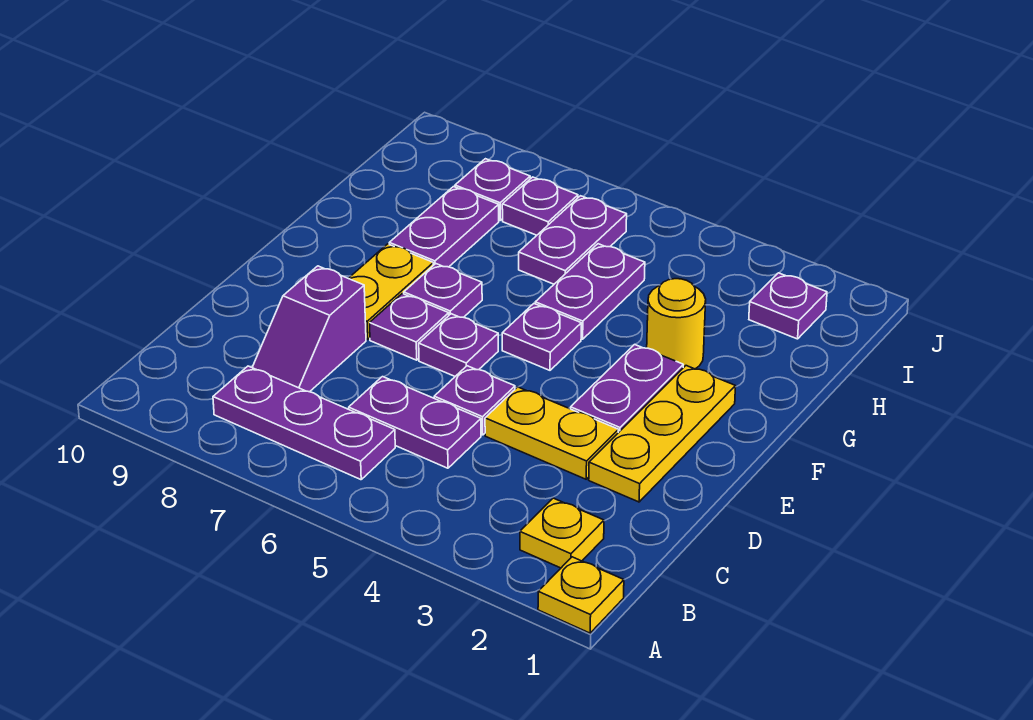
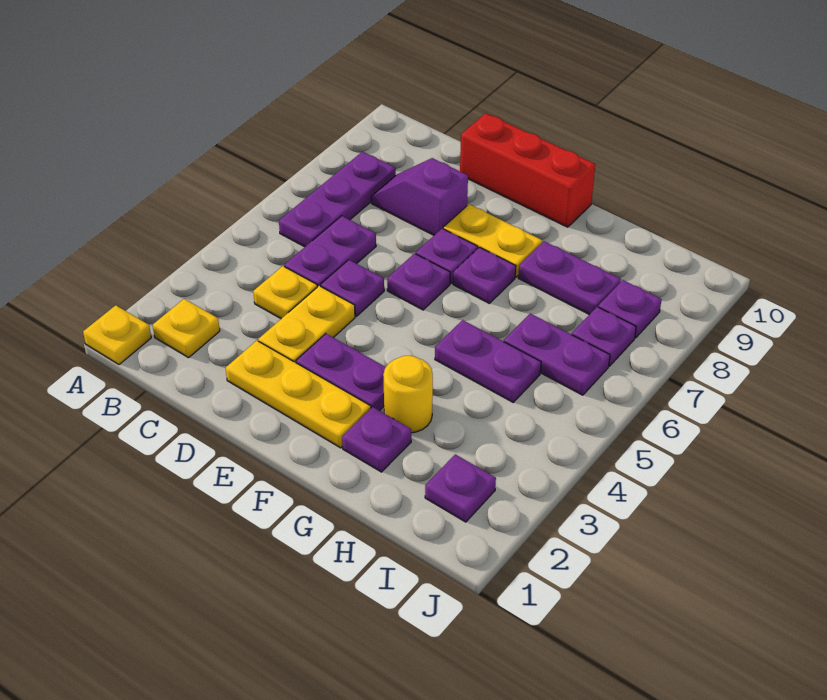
none -> yellow 1x1 plate [253,266,317,319]
none -> red 1x3 brick [460,113,595,227]
purple 1x1 plate [502,304,581,370] -> purple 1x1 plate moved to [342,407,411,472]

